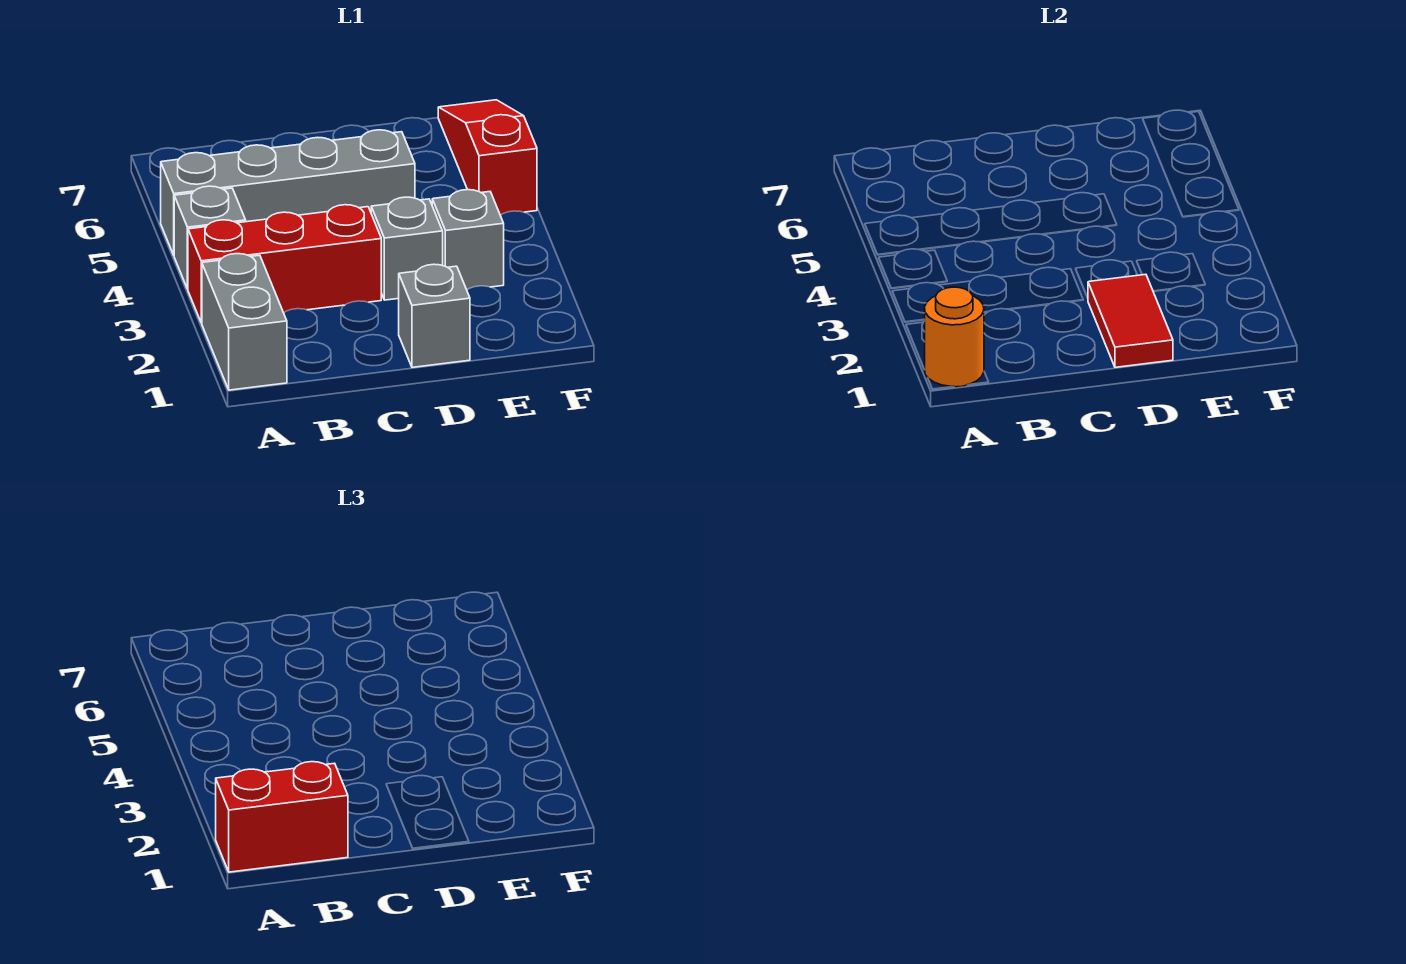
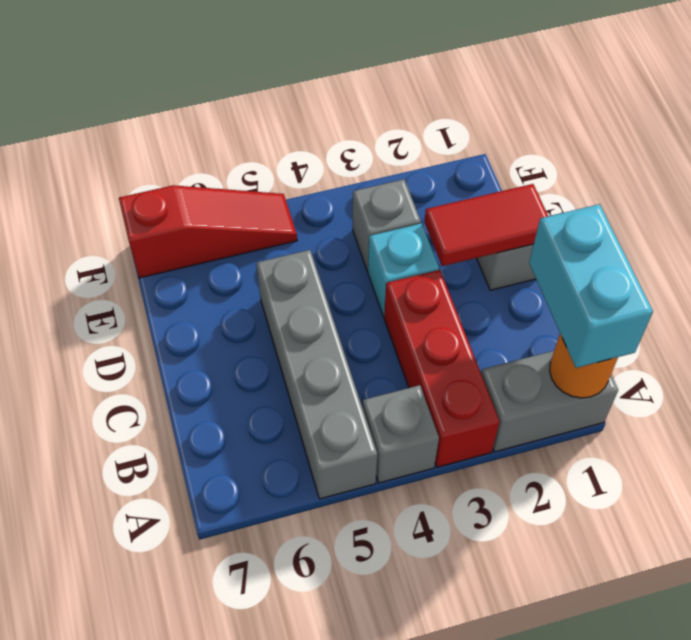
red 1x2 brick [216,762,348,872] -> cyan 1x2 brick [529,204,653,368]
grey 1x1 brick [371,197,443,300] -> cyan 1x1 brick [368,223,439,317]
red 1x3 slope [438,100,537,215] -> red 1x3 slope turned to [119,185,297,278]

